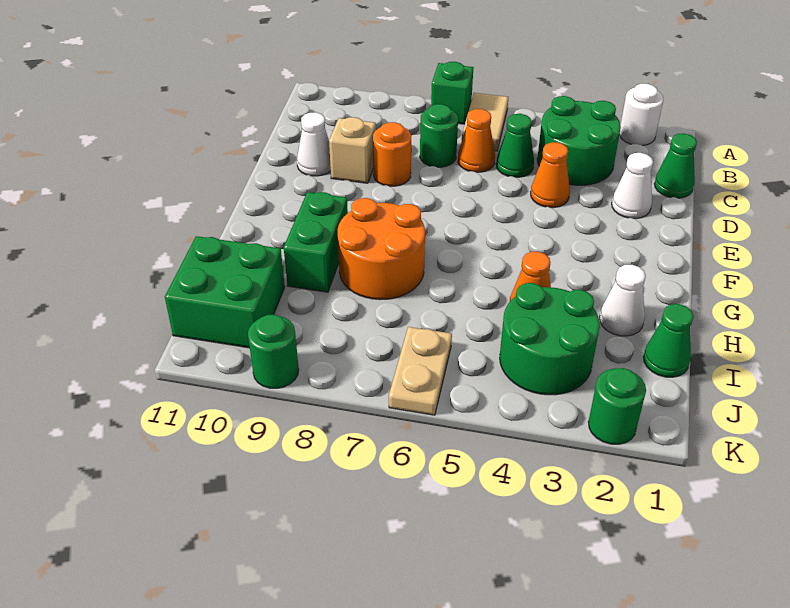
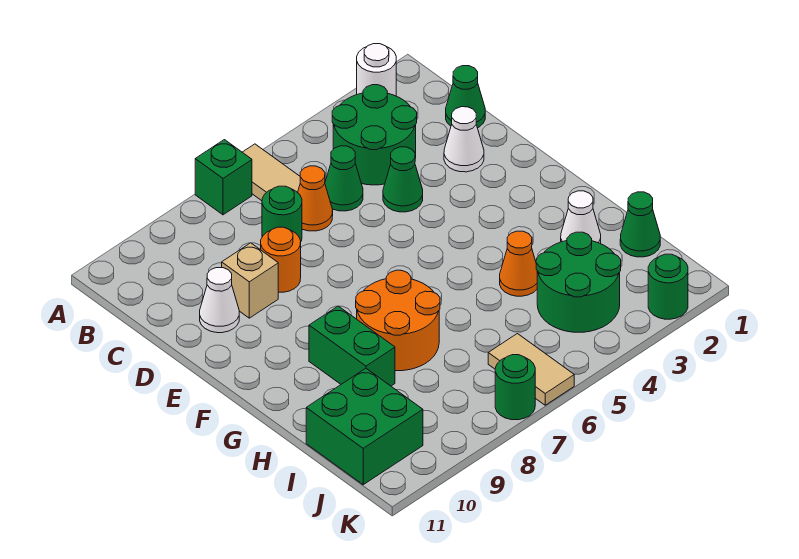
orange 1x1 cone [531,142,570,208] -> green 1x1 cone [383,147,423,212]
tan 1x2 plate [389,327,452,415] -> tan 1x2 tile [488,334,574,405]
green 1x1 round brick [248,315,299,388] -> green 1x1 round brick moved to [495,355,535,420]

